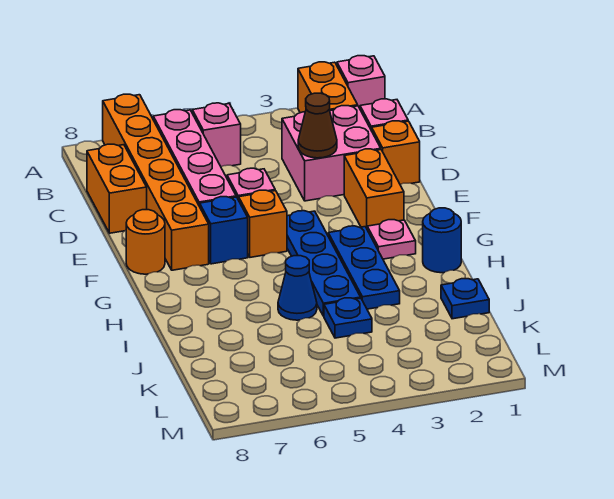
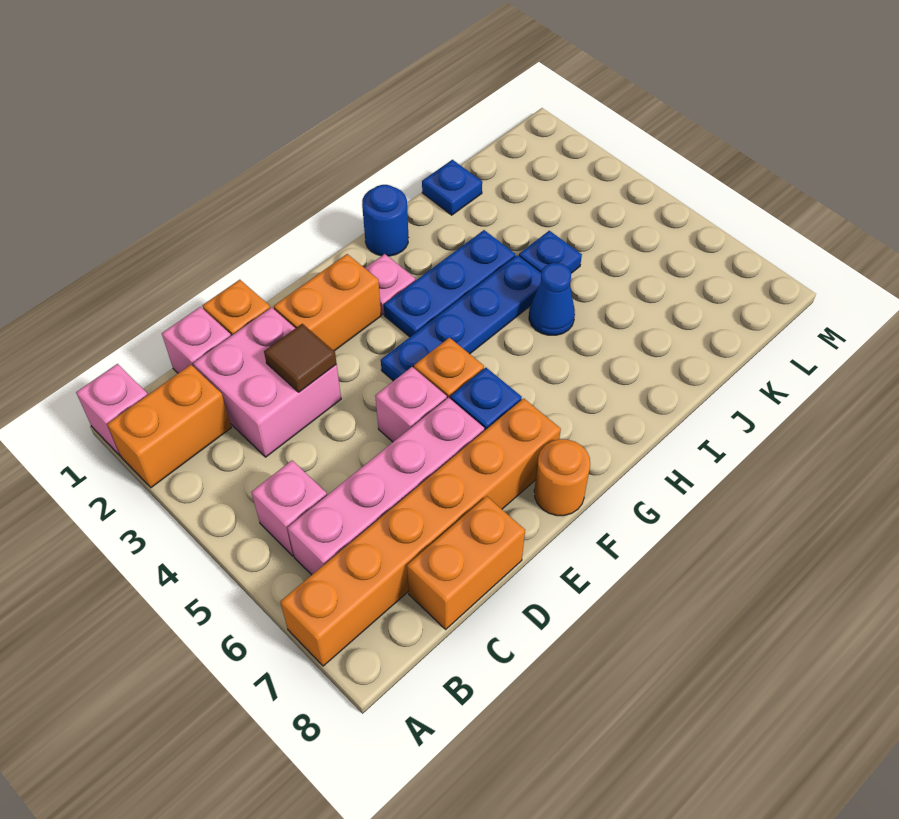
brown 1x1 cone [298,93,337,158] -> brown 1x1 tile [264,324,337,392]

